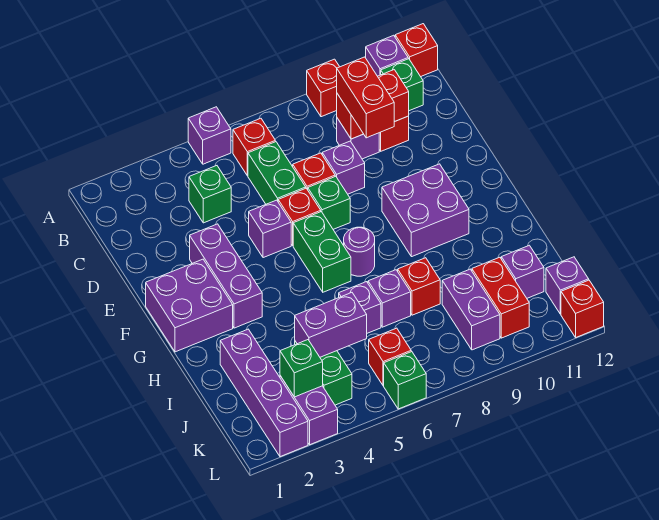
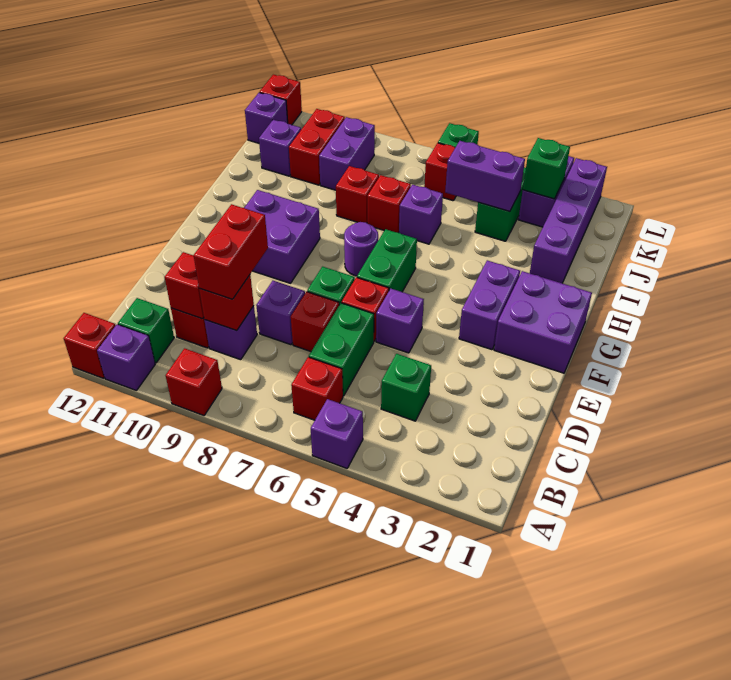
purple 1x3 brick [190,224,262,328] -> purple 1x2 brick [459,260,520,350]
purple 1x1 brick [368,270,411,327] -> red 1x1 brick [367,175,411,232]

